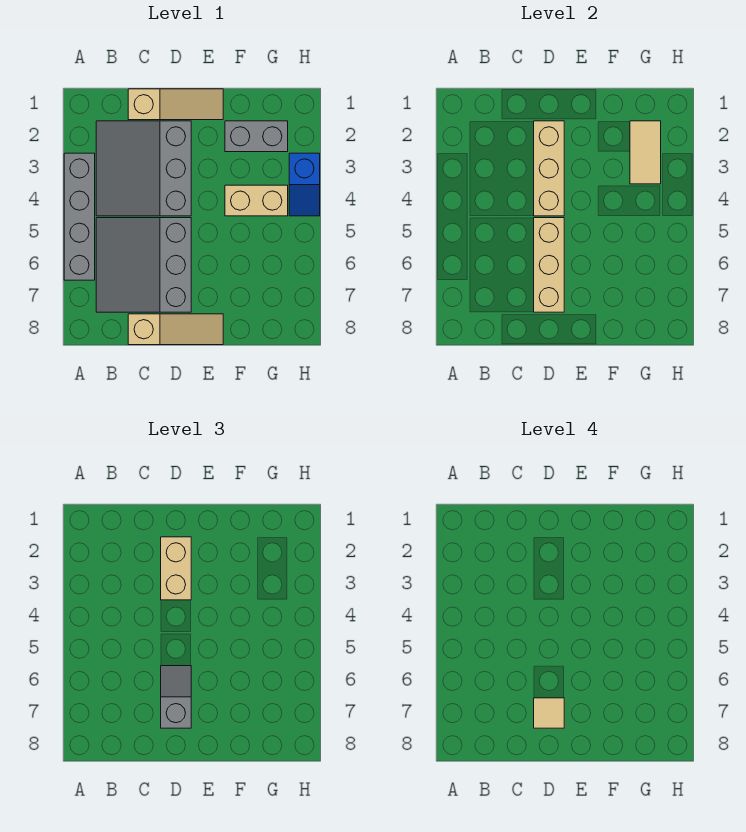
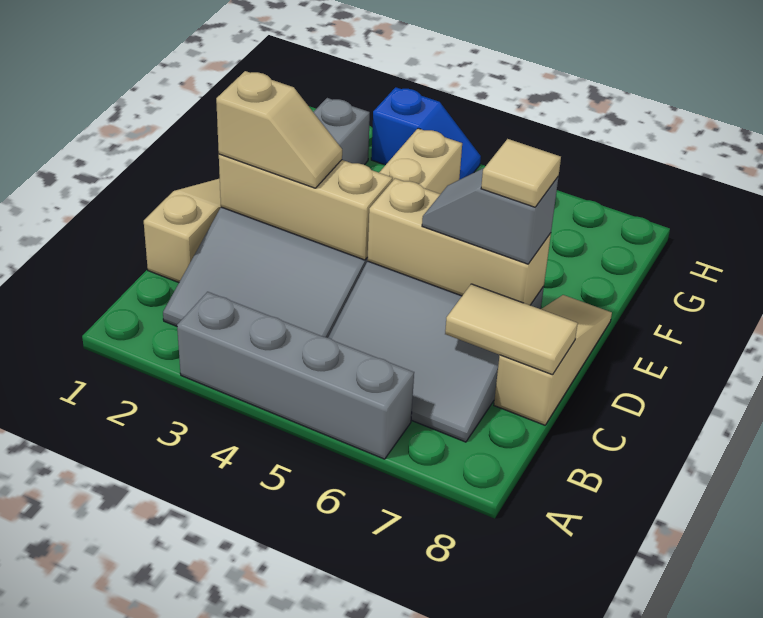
tan 1x2 brick [161,537,191,600] -> tan 1x2 slope [216,71,342,188]
tan 1x2 tile [630,121,661,184] -> tan 1x2 tile moved to [445,284,578,375]

